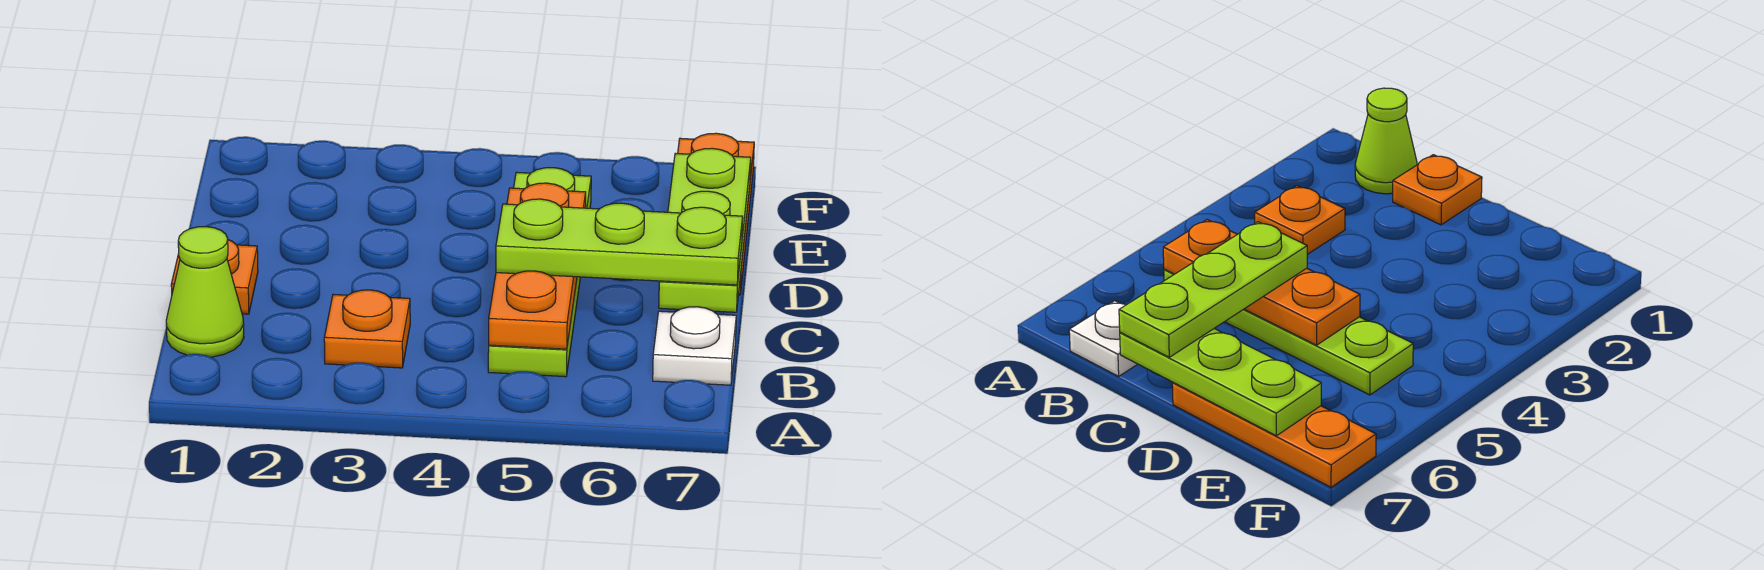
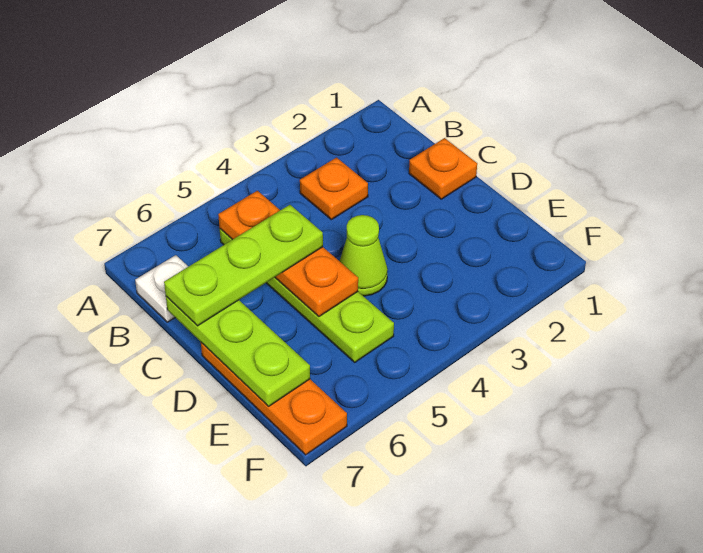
lime 1x1 cone [166,227,244,357] -> lime 1x1 cone moved to [340,215,388,296]

